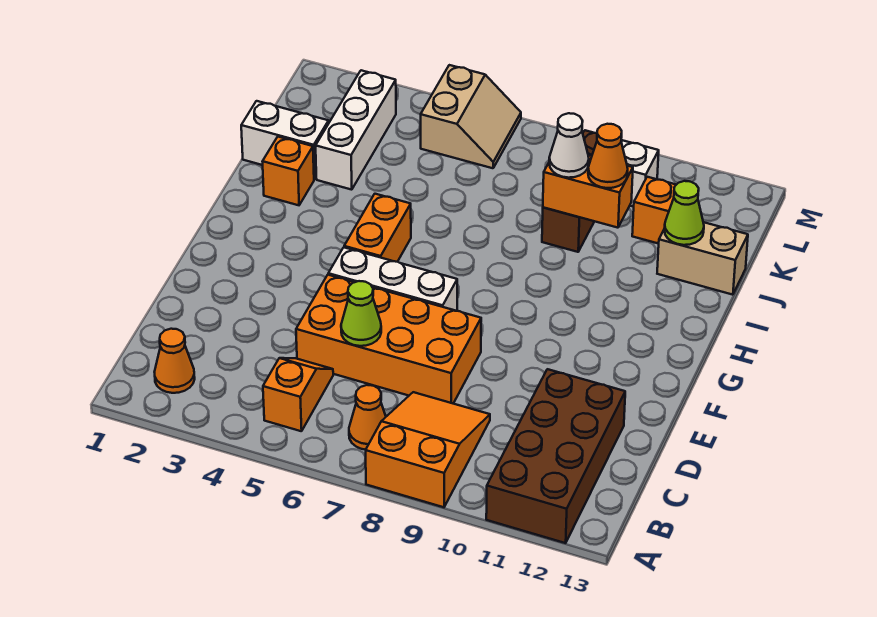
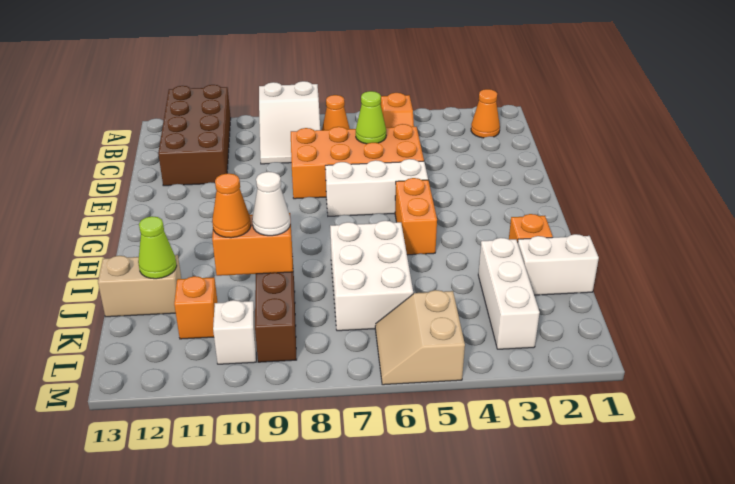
orange 2x3 slope [366,392,490,507] -> white 2x3 slope [259,81,320,164]
none -> white 2x3 brick [330,221,413,331]

